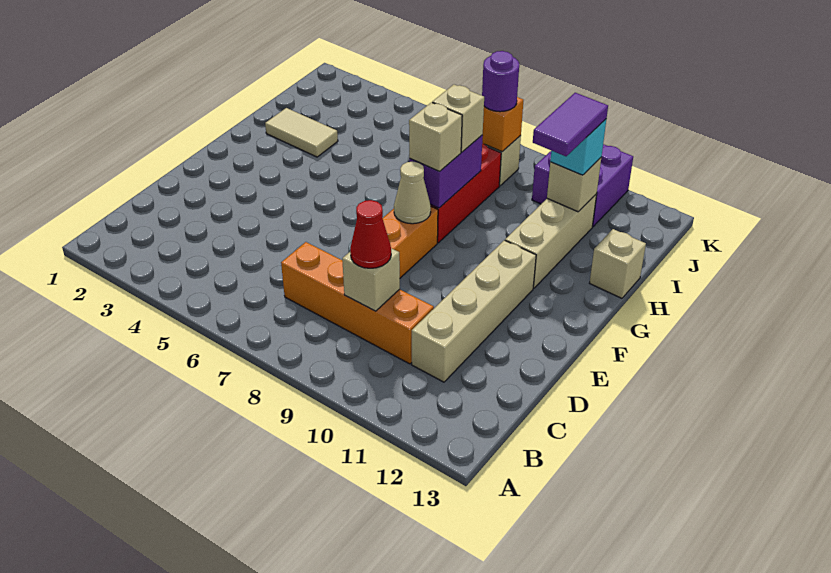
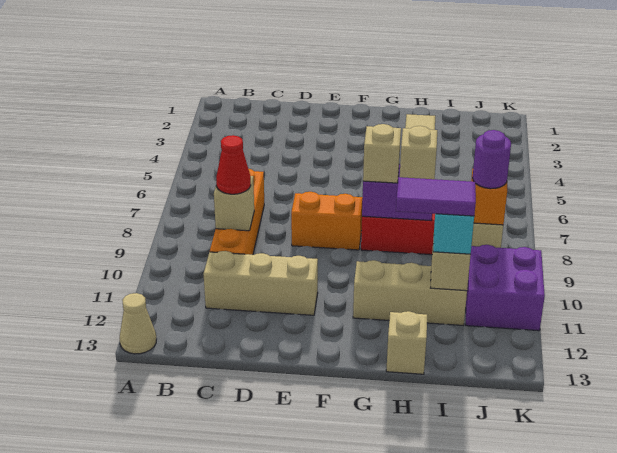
tan 1x4 brick [412,240,536,382] -> tan 1x3 brick [203,251,318,315]
tan 1x1 cone [394,162,431,224] -> tan 1x1 cone moved to [119,293,156,354]

